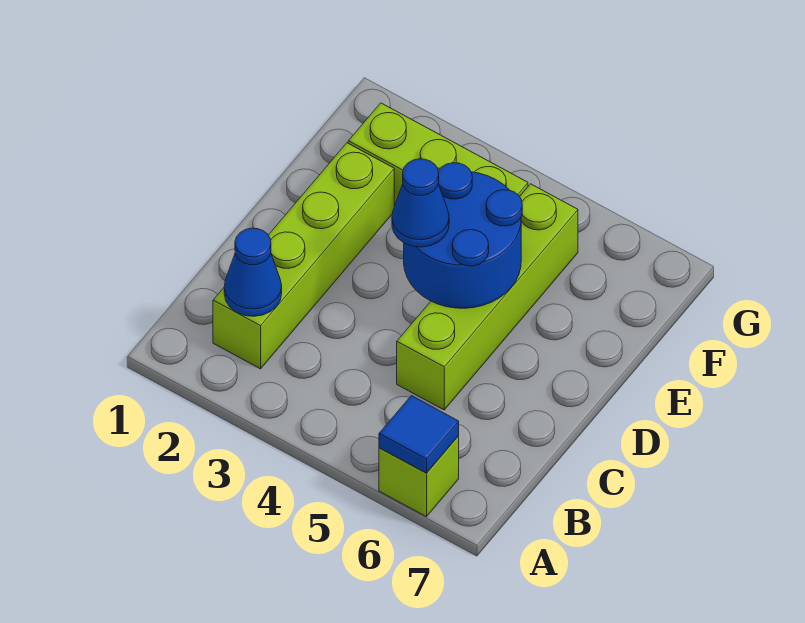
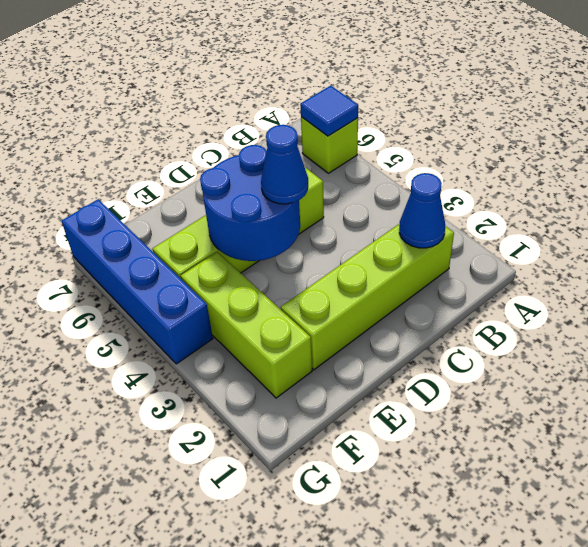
none -> blue 1x4 brick [62,199,213,364]

